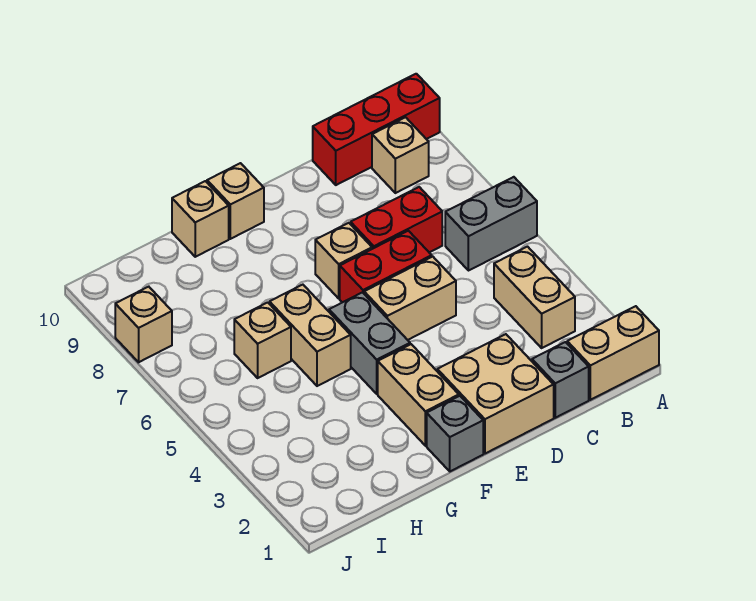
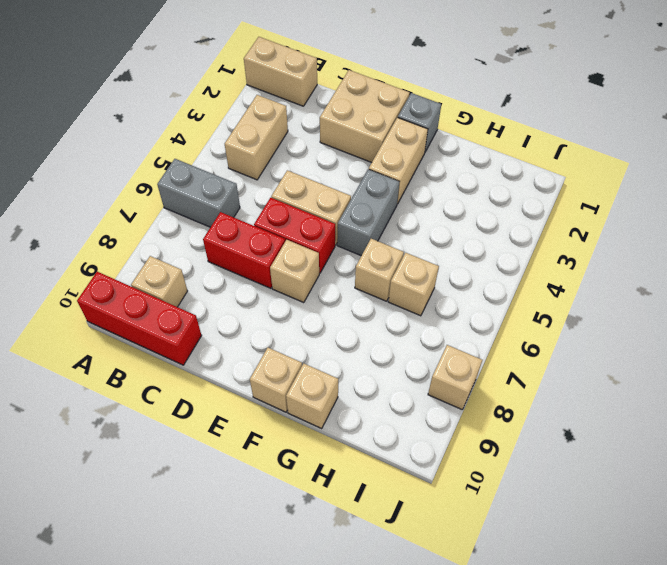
grey 1x1 brick [532,342,589,418] -> none
tan 1x2 brick [270,285,351,386] -> tan 1x1 brick [355,239,404,301]

